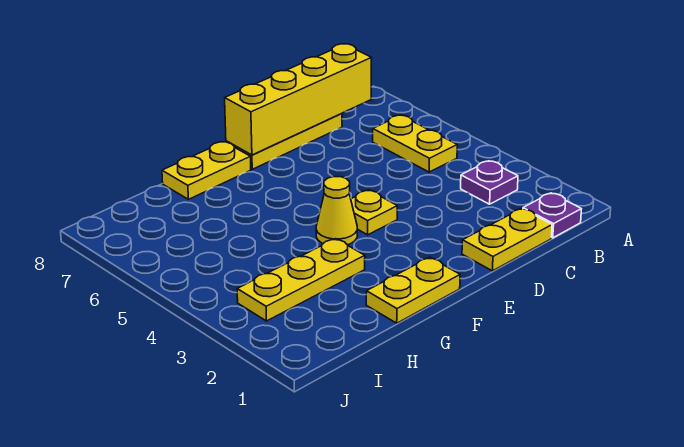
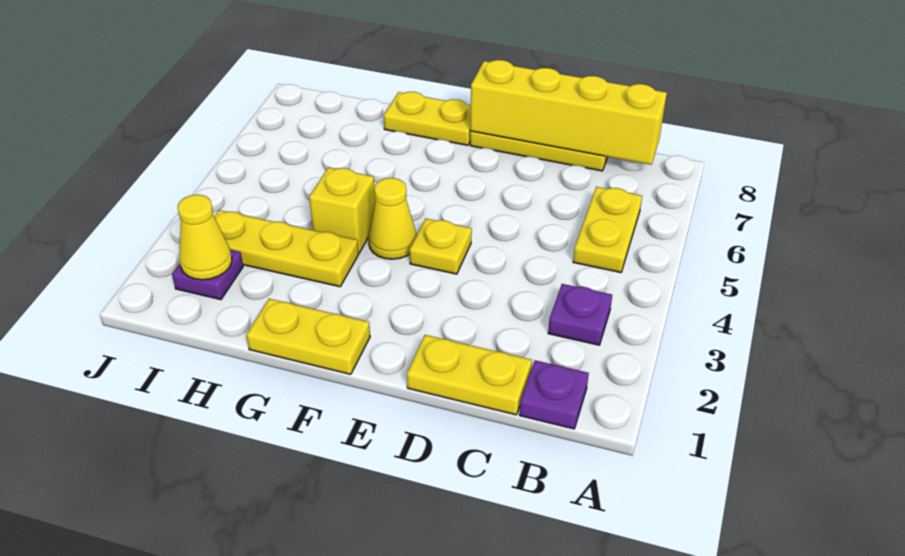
none -> yellow 1x1 brick [309,167,375,253]
none -> purple 1x1 plate [172,250,243,300]
none -> yellow 1x1 cone [178,195,232,280]

